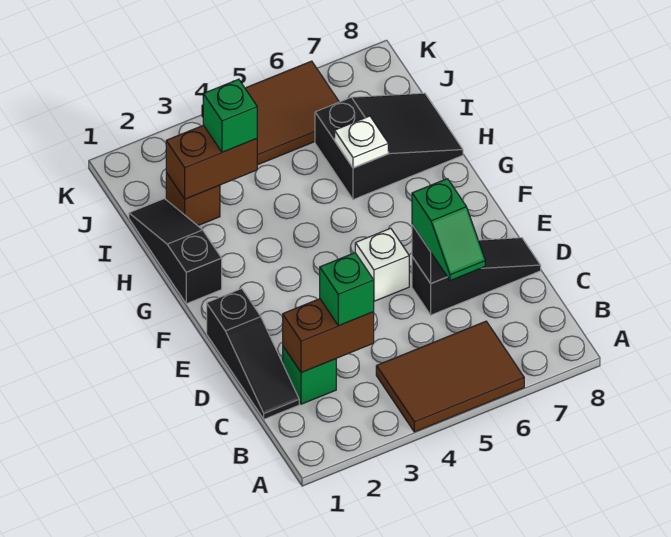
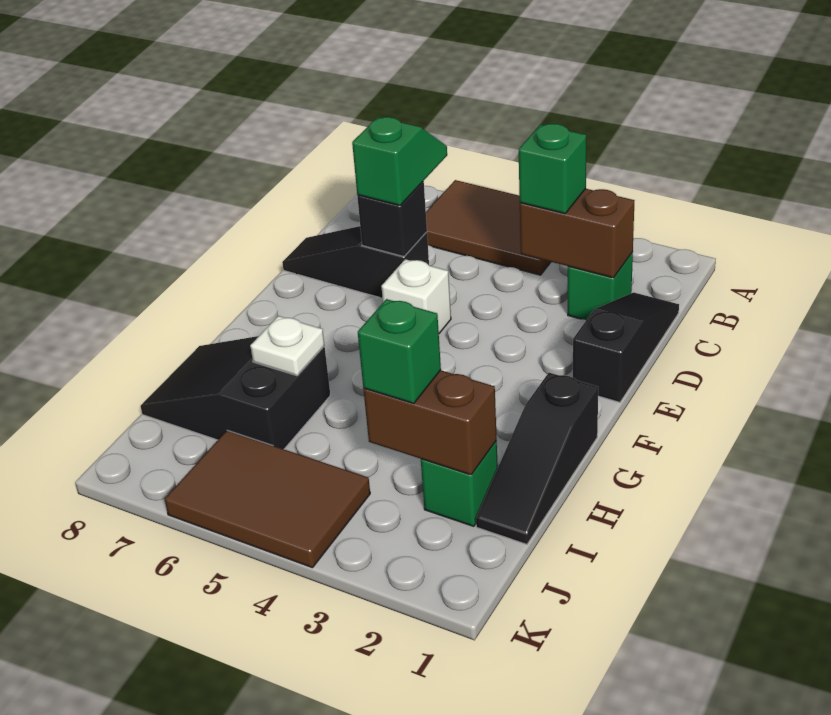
brown 1x1 brick [166,173,220,226] -> green 1x1 brick [421,441,498,526]

